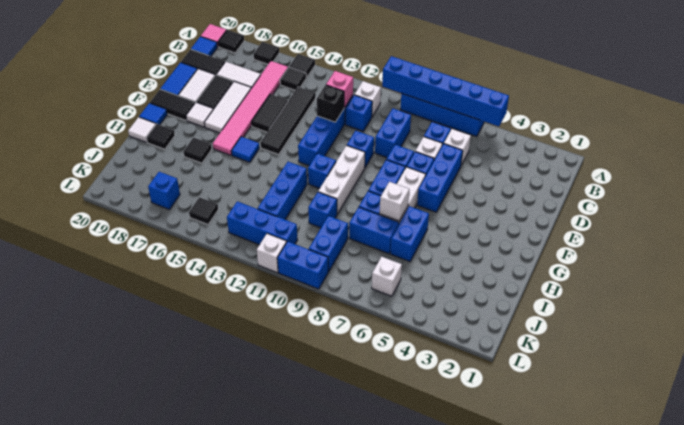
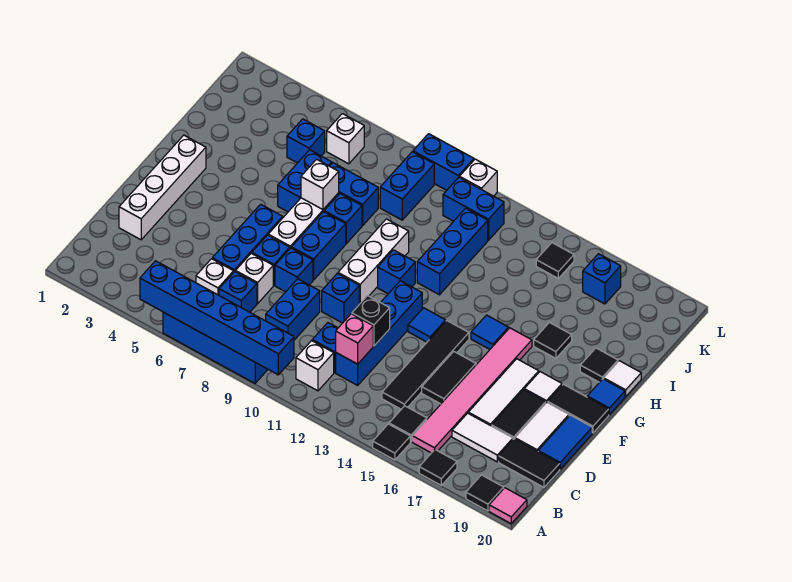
blue 1x1 tile [191,36,217,56] -> blue 1x1 tile moved to [408,308,446,342]
none -> white 1x4 brick [119,135,206,240]
blue 1x1 brick [308,192,337,228] -> blue 1x1 brick moved to [287,119,325,163]
blue 1x3 brick [227,201,298,245] -> blue 1x2 brick [443,177,504,240]

